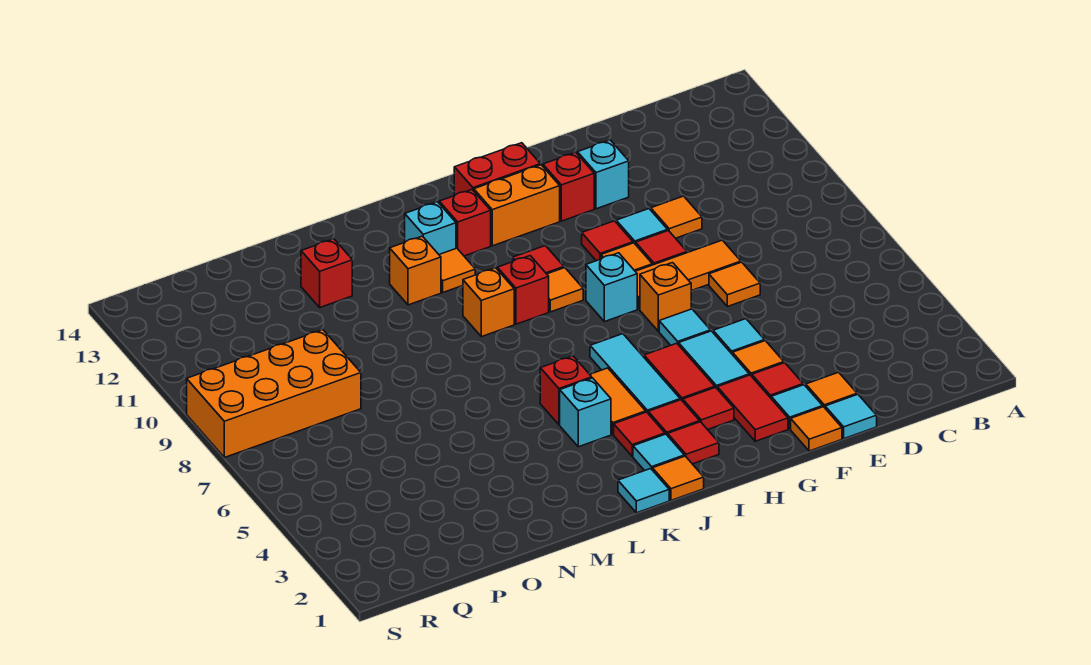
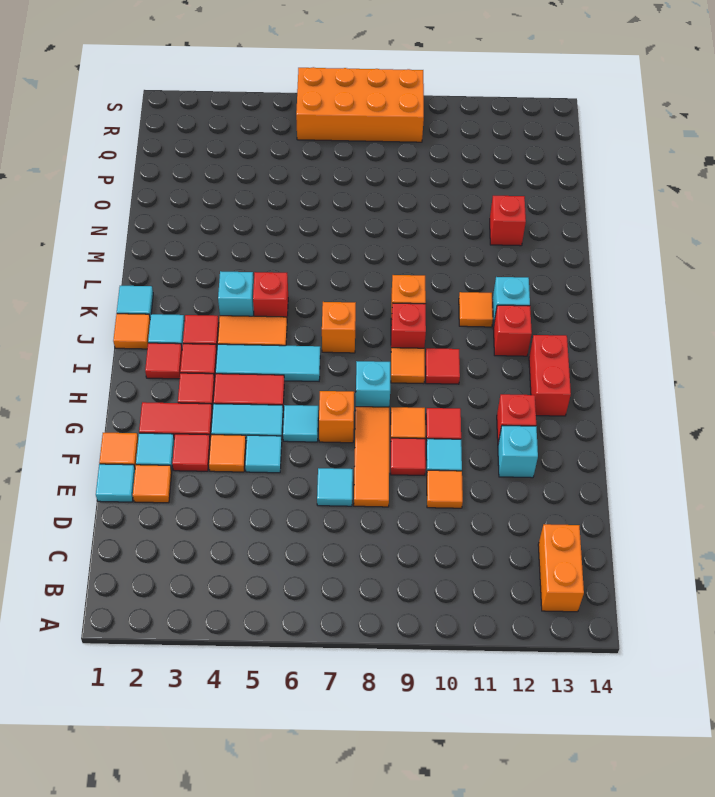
orange 1x1 tile [709,262,760,307] -> cyan 1x1 tile [317,468,353,506]
orange 1x2 brick [474,165,560,246] -> orange 1x2 brick moved to [538,524,584,612]
orange 1x1 brick [390,236,441,305] -> orange 1x1 brick moved to [322,302,356,353]
orange 2x4 brick [187,330,361,457] -> orange 2x4 brick turned to [296,67,424,142]

